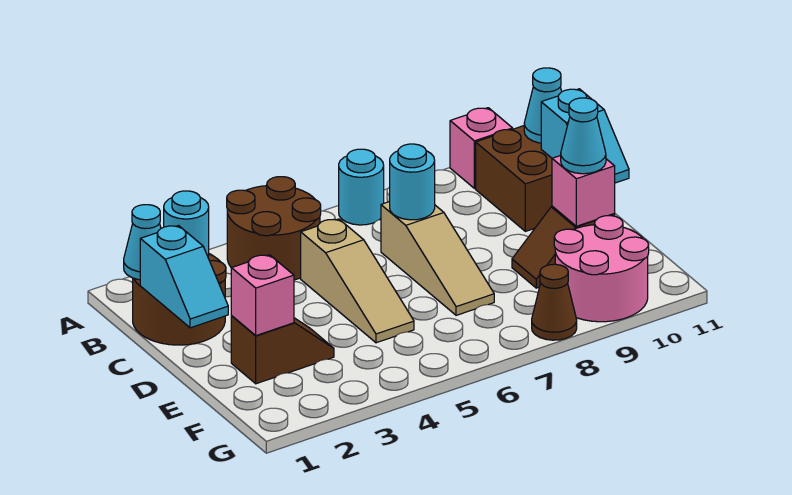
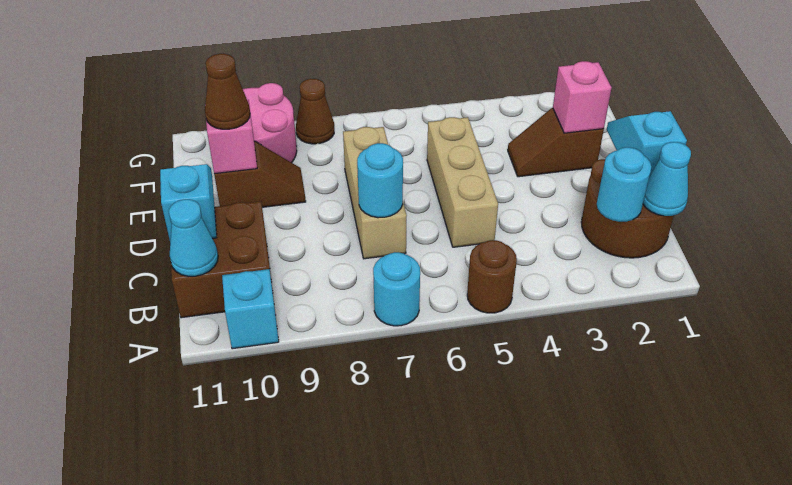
brown 2x2 round brick [227,177,321,280] -> brown 1x1 round brick [467,240,517,313]
pink 1x1 brick [450,108,513,188] -> cyan 1x1 brick [222,269,279,349]
tan 1x3 slope [301,219,414,343] -> tan 1x3 brick [427,117,498,247]
tan 1x3 slope [381,202,494,315] -> tan 1x3 brick [343,127,407,259]
cyan 1x1 cone [561,98,606,174] -> brown 1x1 cone [205,54,250,129]

